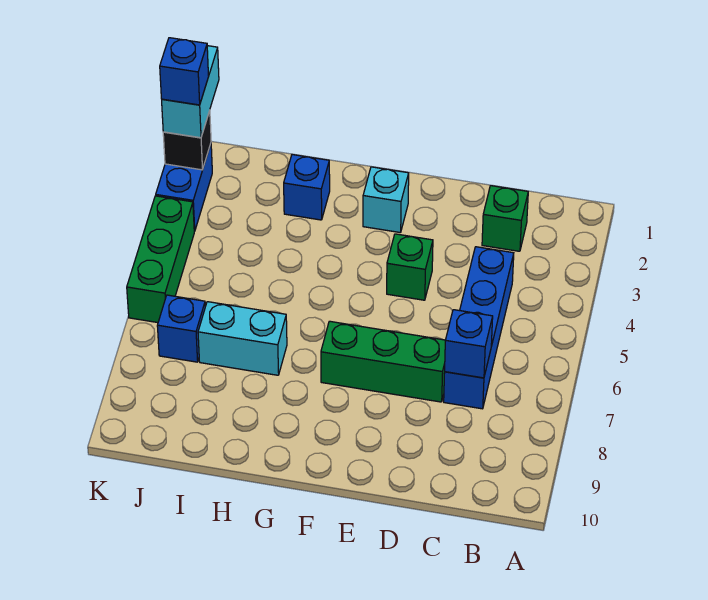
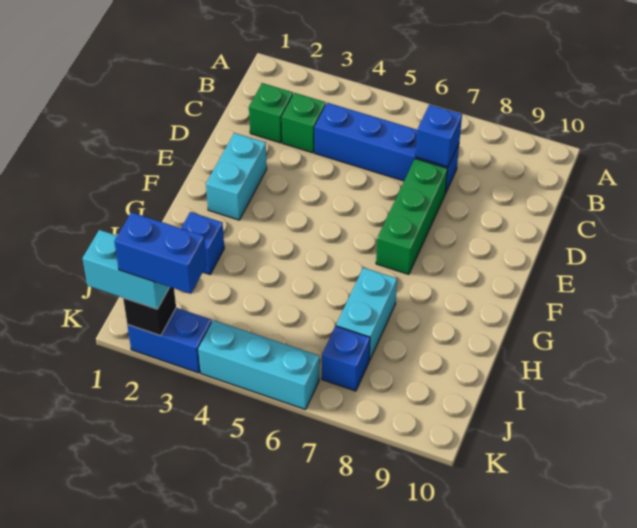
green 1x1 brick [387,234,433,300] -> green 1x1 brick moved to [282,93,326,153]
cyan 1x1 brick [363,167,409,233] -> cyan 1x2 brick [206,133,267,220]
blue 1x1 brick [160,38,209,105] -> blue 1x2 brick [114,212,207,294]
green 1x3 brick [127,196,194,323] -> cyan 1x3 brick [198,320,319,410]

